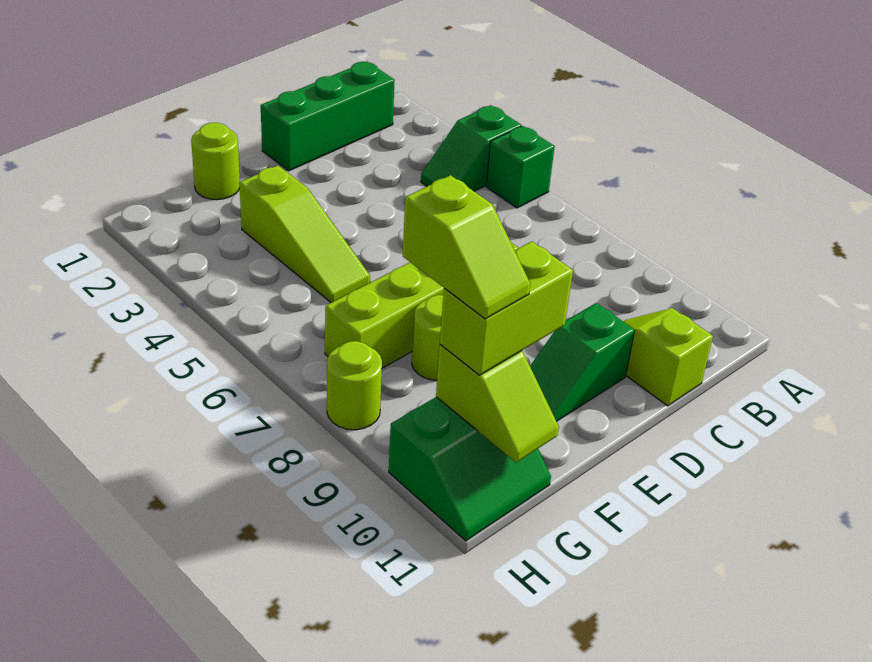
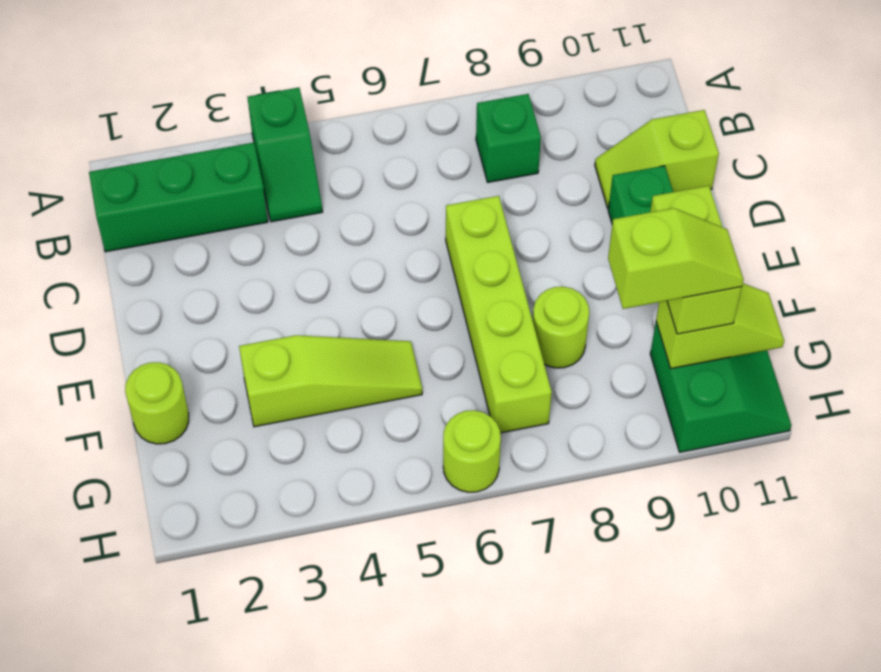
green 1x1 brick [486,126,555,208] -> green 1x1 brick moved to [476,94,541,182]
green 1x3 brick [261,62,395,171] -> green 1x3 brick turned to [89,143,268,252]
lime 1x1 round brick [327,341,382,430] -> lime 1x1 round brick moved to [443,410,501,492]

